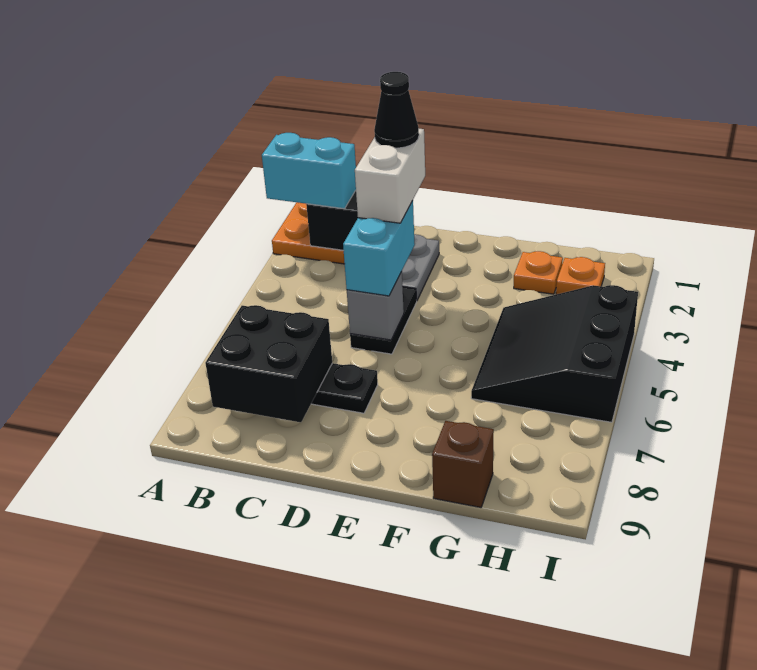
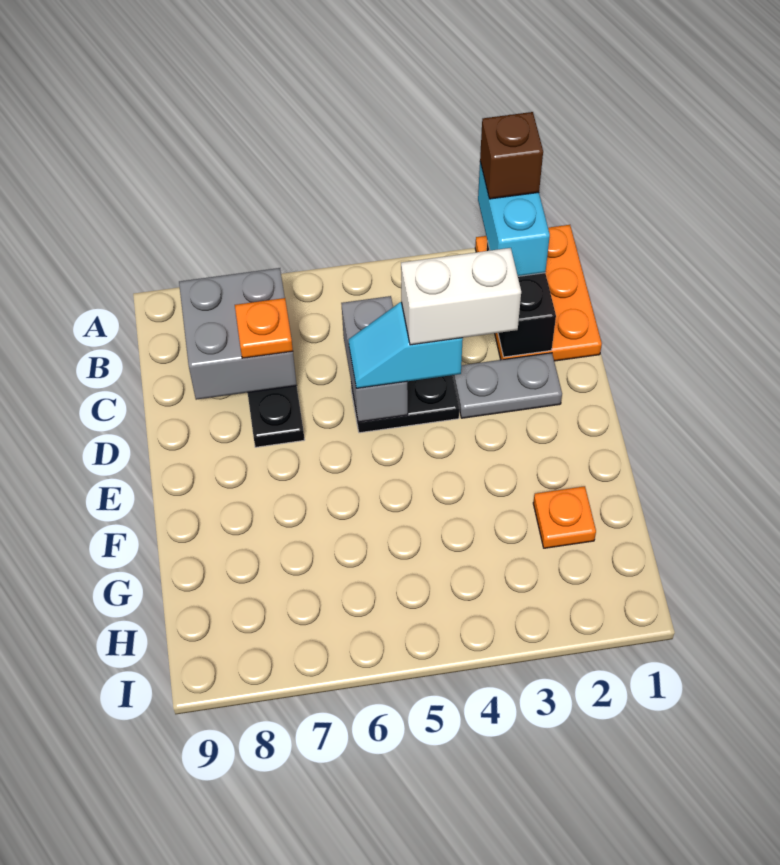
black 2x2 brick [205,305,332,422] -> grey 2x2 brick [179,268,297,400]
black 1x1 cone [374,72,419,148] -> none
cyan 1x2 brick [343,201,415,296] -> cyan 1x2 slope [349,302,463,388]
grey 1x1 brick [347,271,404,340] -> grey 1x2 brick [341,296,408,422]
black 3x3 slope [471,285,638,422] -> none
brown 1x1 brick [432,421,494,507] -> brown 1x1 brick moved to [480,112,543,199]
orange 1x1 plate [556,257,605,294] -> orange 1x1 plate moved to [235,298,293,358]

